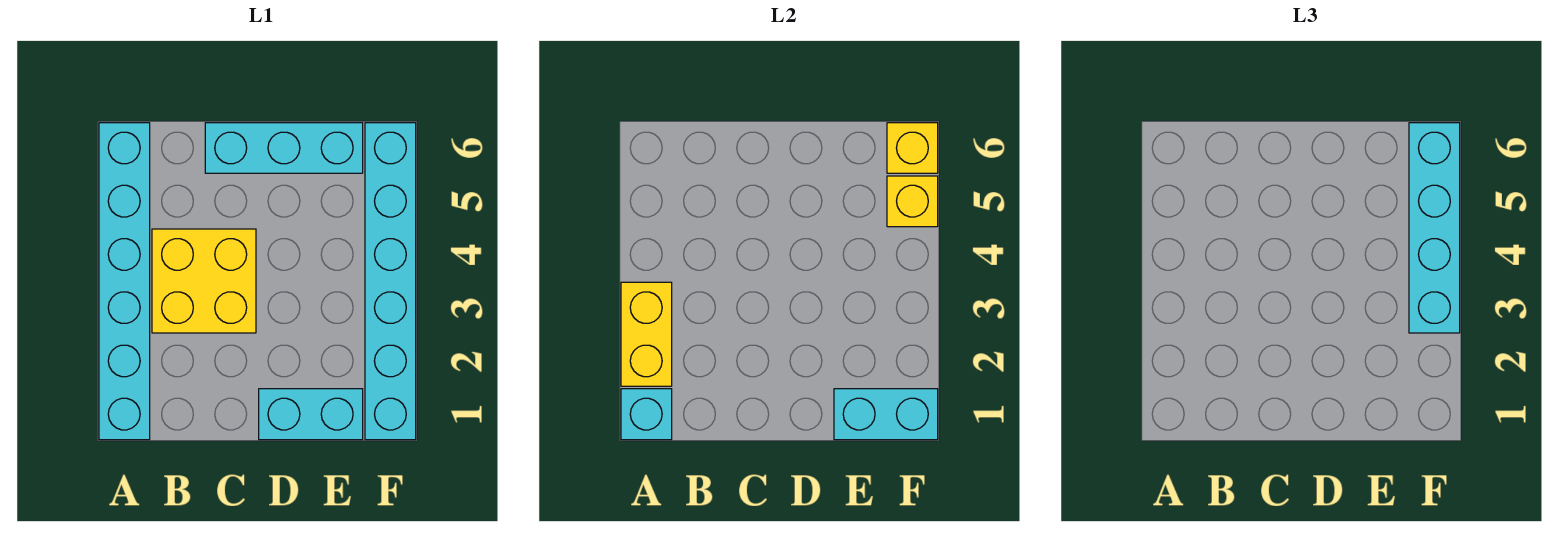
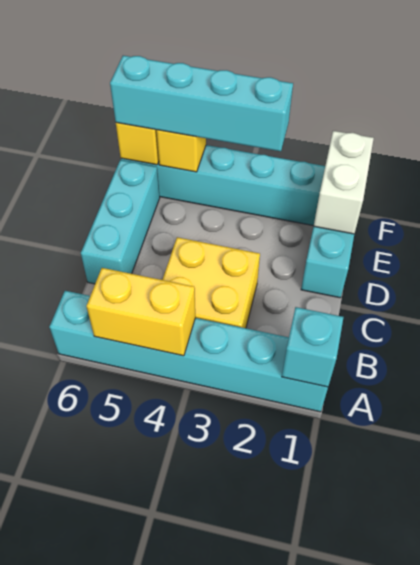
yellow 1x2 brick [621,282,672,386] -> yellow 1x2 brick moved to [86,268,195,356]
cyan 1x2 brick [834,389,938,440] -> white 1x2 brick [314,131,374,234]

